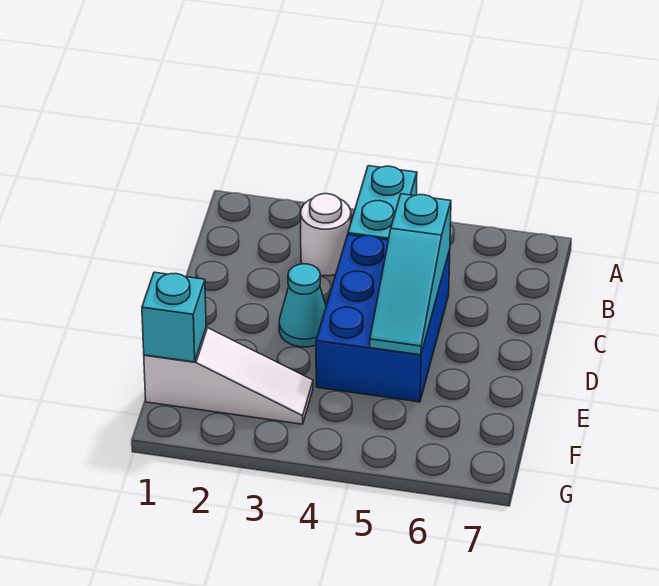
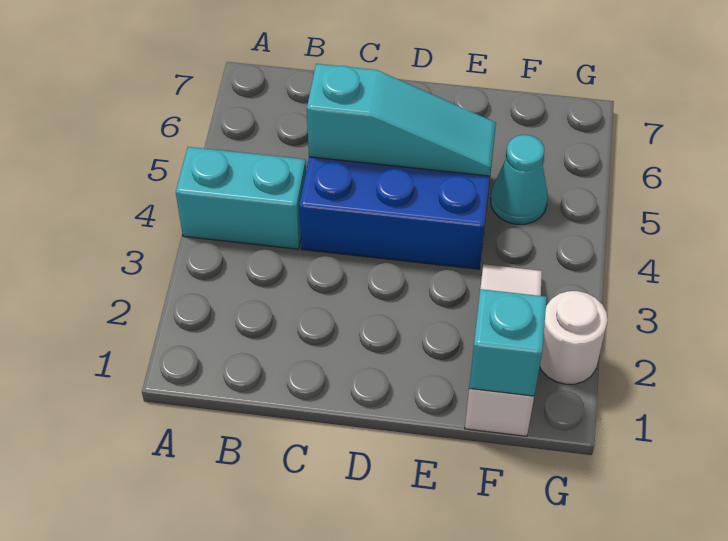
white 1x1 round brick [301,194,351,276] -> white 1x1 round brick moved to [540,291,608,384]
cyan 1x1 cone [279,264,326,347] -> cyan 1x1 cone moved to [491,135,548,224]

